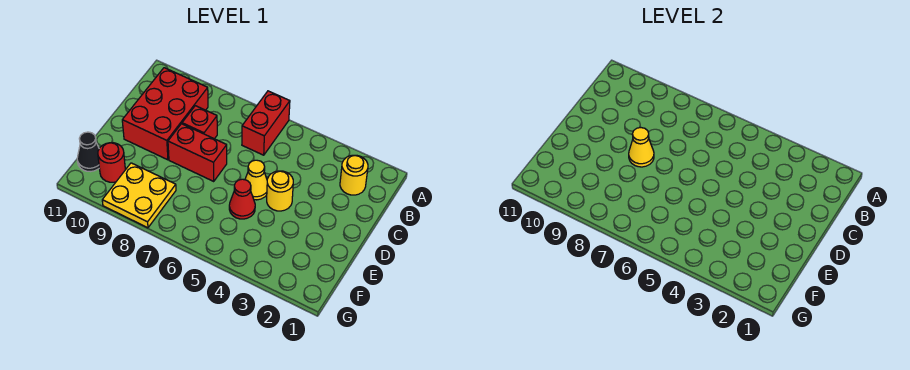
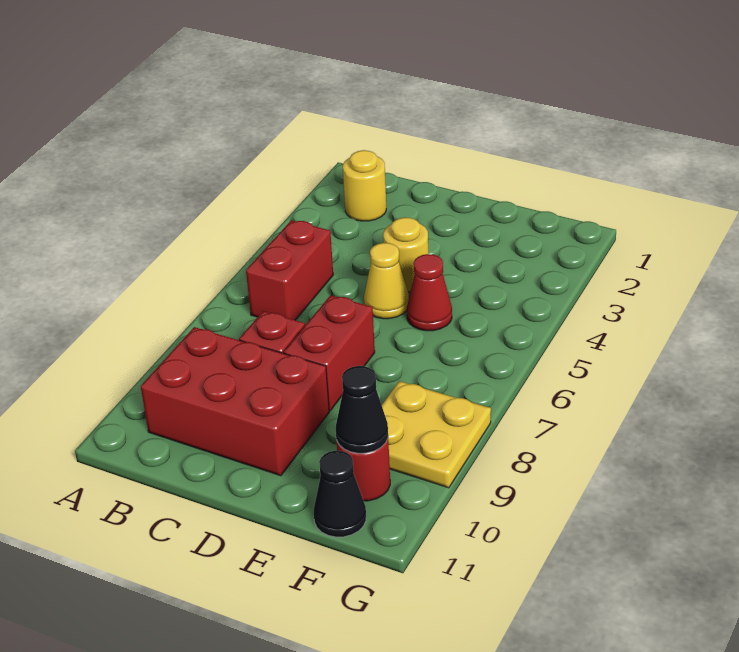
red 1x2 brick [242,91,290,155] -> red 1x2 brick turned to [246,220,333,320]
yellow 1x1 cone [629,127,654,167] -> none
none -> black 1x1 cone [336,366,388,453]

